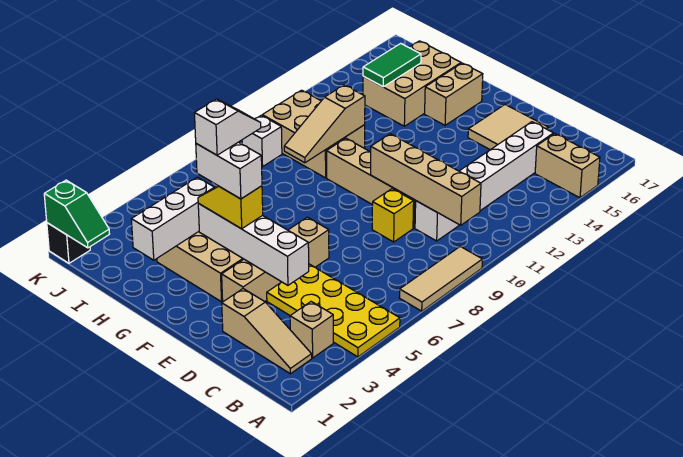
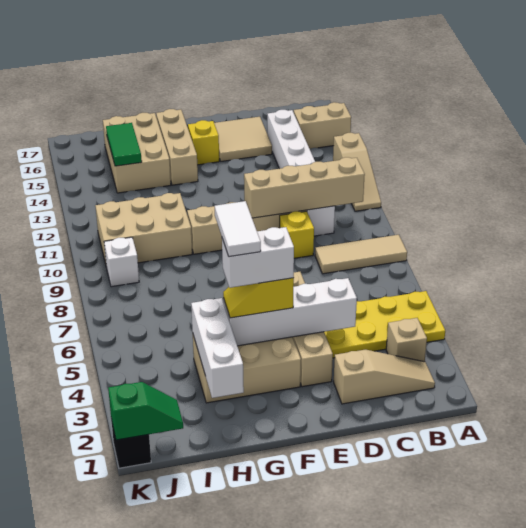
tan 1x3 tile [399,247,482,311] -> tan 1x3 tile turned to [315,235,407,274]
none -> yellow 1x1 brick [188,120,219,165]
white 1x2 slope [194,99,261,155] -> white 1x2 tile [215,201,261,257]
tan 1x2 brick [425,63,483,125] -> tan 1x3 brick [156,109,198,185]
tan 1x3 slope [284,85,365,163] -> tan 1x3 slope moved to [333,133,381,211]

